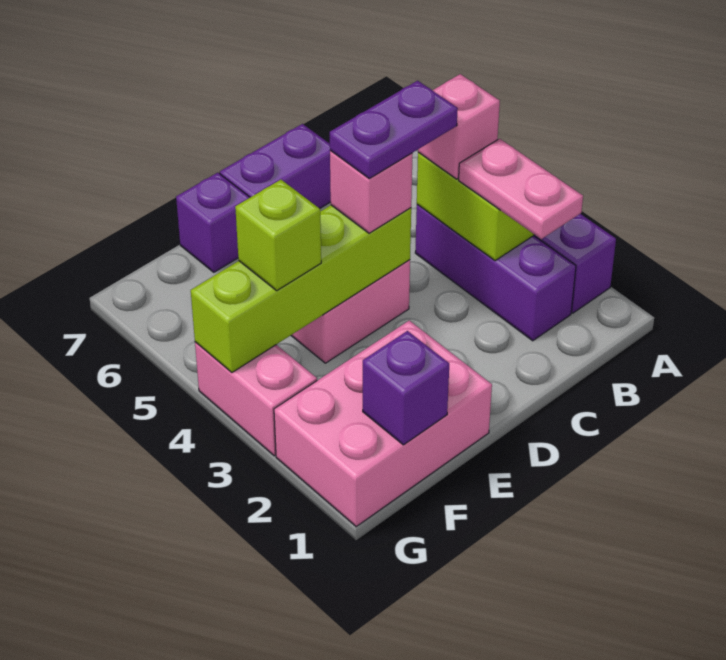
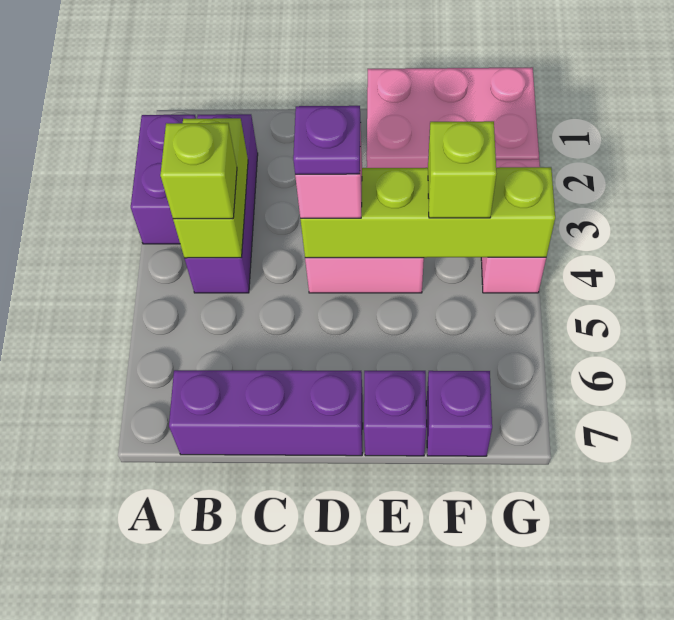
pink 1x2 plate [459,139,583,239] -> none
pink 1x1 brick [418,74,500,179] -> lime 1x1 brick [160,123,237,219]
purple 1x2 plate [330,81,458,178] -> purple 1x1 plate [293,106,361,174]
purple 1x2 brick [220,124,331,208] -> purple 1x3 brick [169,370,363,456]
purple 1x1 brick [363,331,449,445] -> purple 1x1 brick moved to [426,371,492,456]

